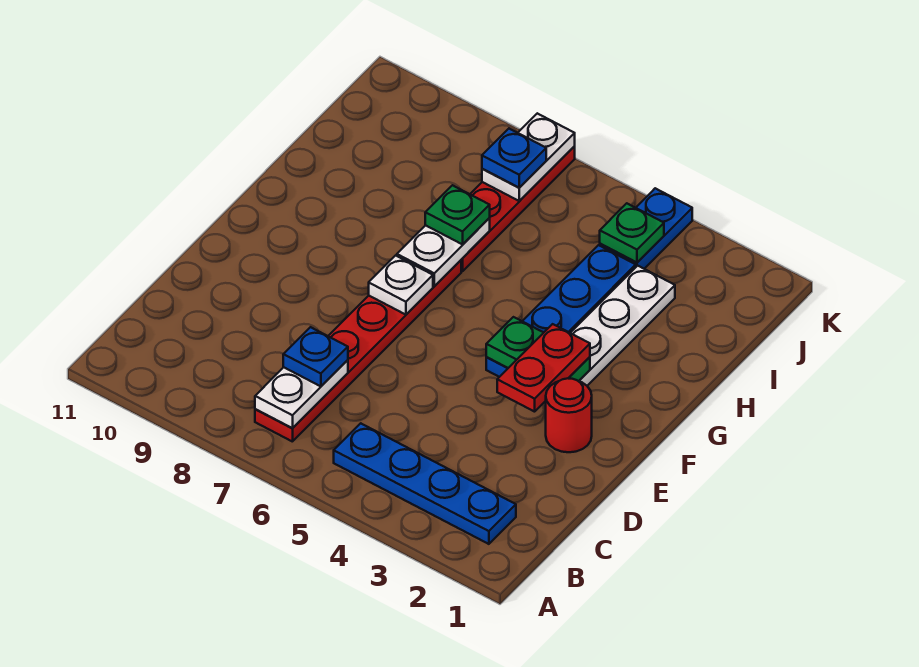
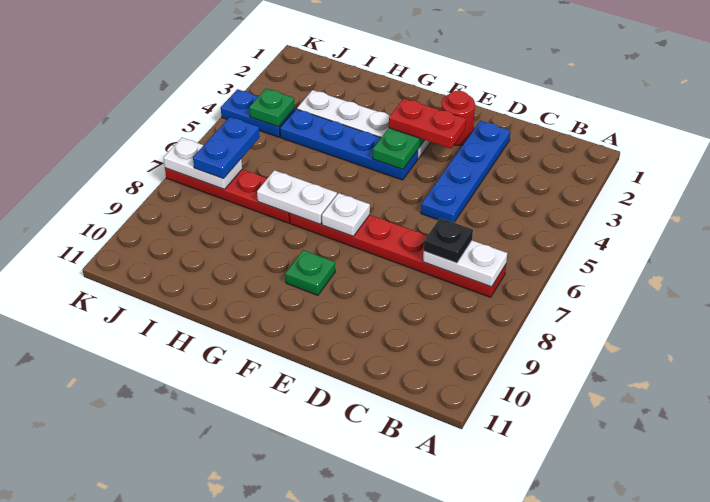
blue 1x4 plate [334,423,516,544] -> blue 1x4 plate moved to [421,121,510,222]
blue 1x1 plate [283,327,348,386] -> black 1x1 plate [424,218,473,263]
green 1x1 plate [425,185,490,244] -> green 1x1 plate moved to [285,250,335,295]
blue 1x1 plate [482,129,546,188] -> blue 1x2 plate [193,117,260,179]

